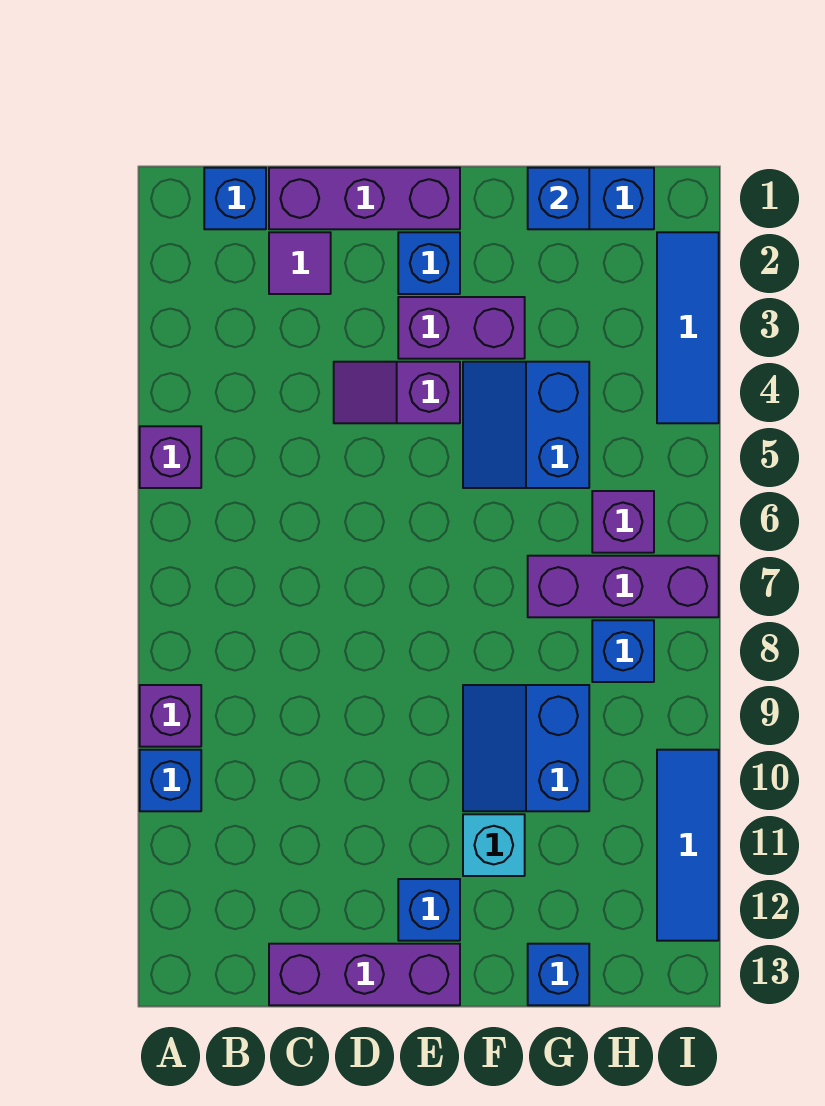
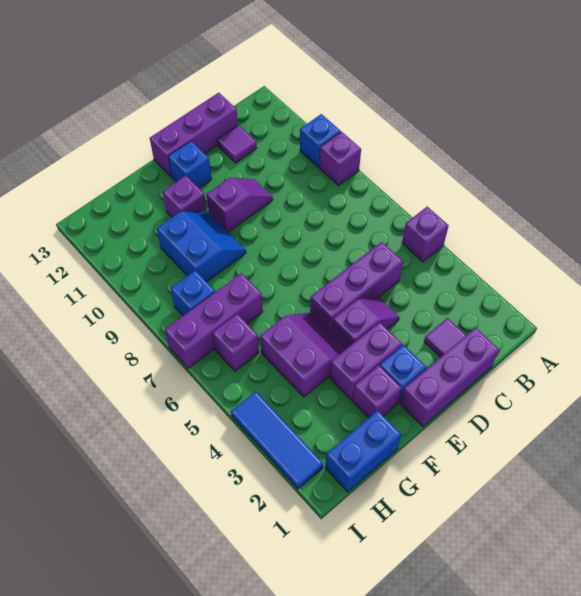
blue 1x1 brick [204,168,266,229] -> none
none -> purple 1x3 brick [310,242,403,335]
none -> purple 1x1 tile [217,125,257,163]
none -> purple 1x2 slope [207,177,273,232]
none -> purple 1x1 brick [353,365,402,418]
blue 2x2 slope [463,362,589,488] -> purple 2x2 slope [260,313,346,397]
cyan 1x1 brick [463,814,525,876] -> purple 1x1 brick [163,176,207,217]
blue 1x1 brick [528,168,589,229] -> none
blue 1x1 brick [528,944,589,1005] -> none
blue 1x3 tile [657,750,719,941] -> none

